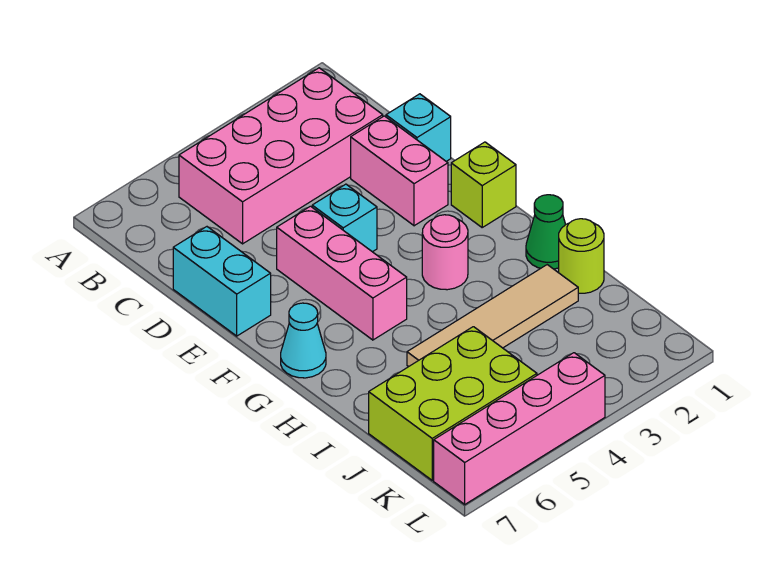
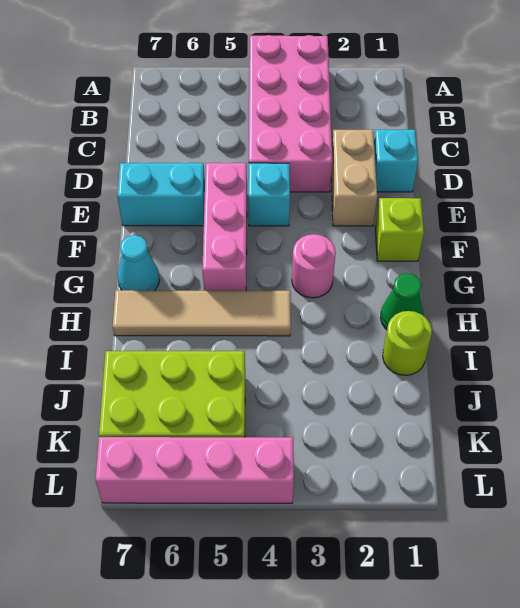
pink 2x4 brick [179,68,383,244] -> pink 2x4 brick turned to [249,35,332,192]
pink 1x2 brick [351,116,448,226] -> tan 1x2 brick [331,130,377,226]
cyan 1x2 brick [173,227,271,336] -> cyan 1x2 brick turned to [117,163,205,226]
tan 1x4 tile [407,265,578,367] -> tan 1x4 tile moved to [113,290,291,336]

